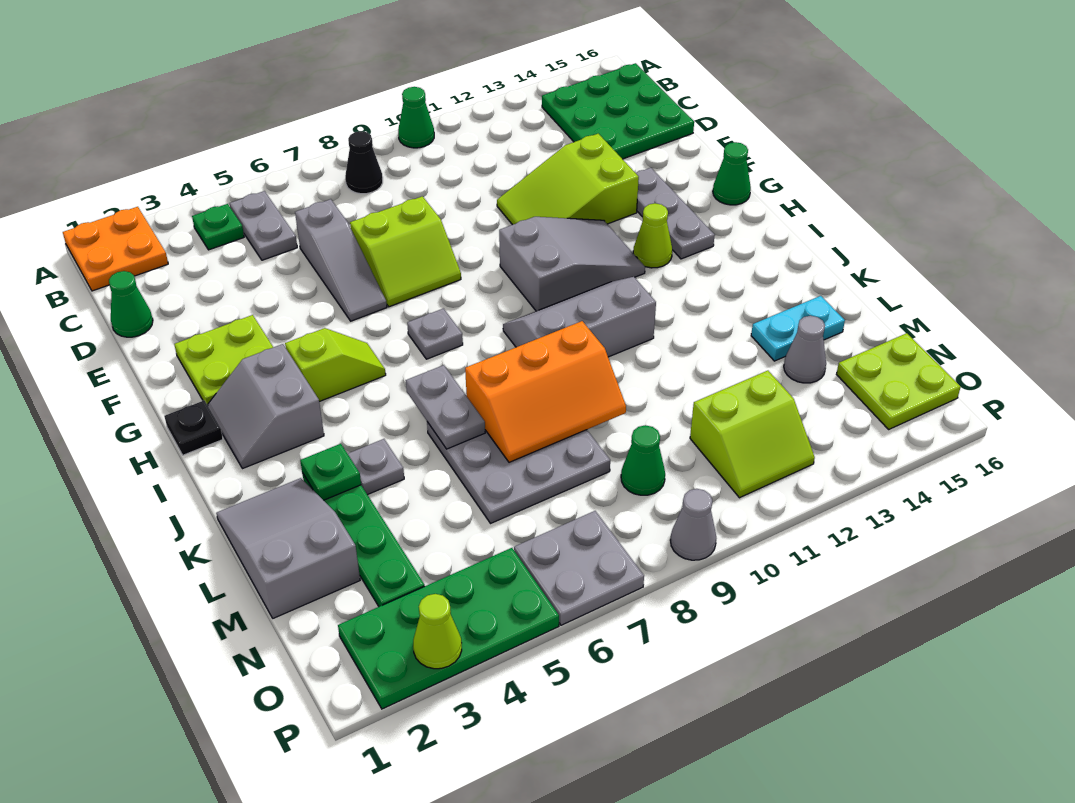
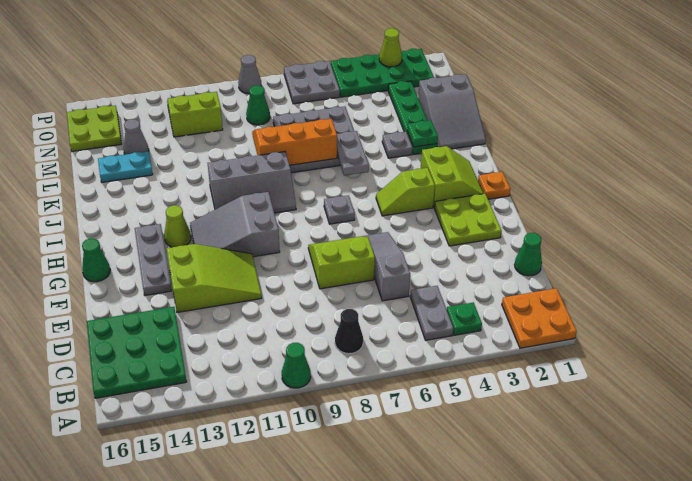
black 1x1 plate [164,400,223,455] -> orange 1x1 plate [478,172,510,199]
grey 2x2 slope [208,344,324,469] -> lime 2x2 slope [421,146,484,208]

